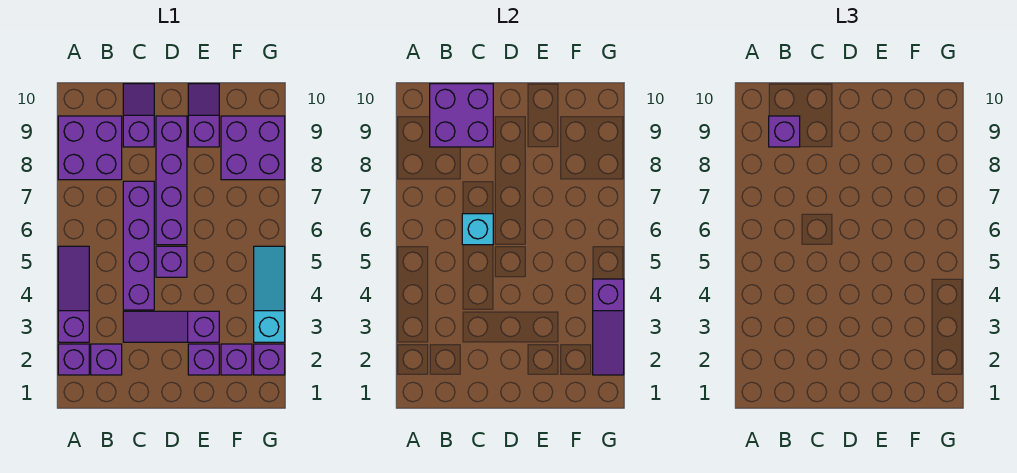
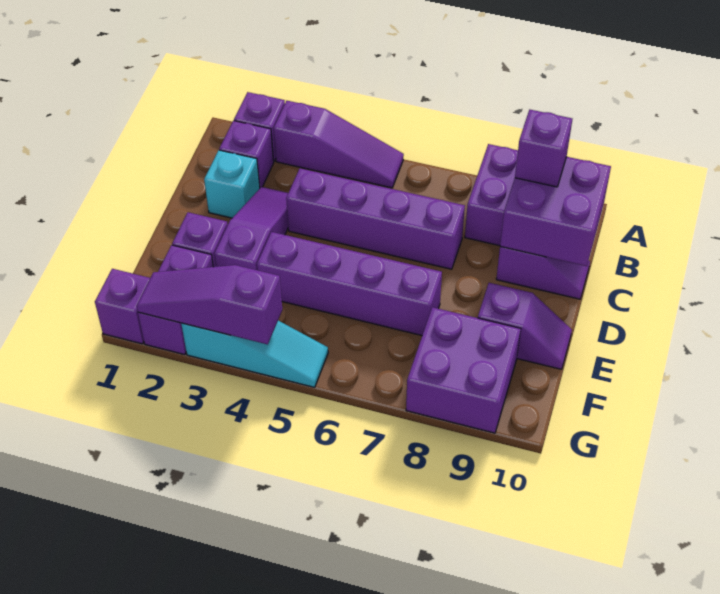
cyan 1x1 brick [462,214,493,245] -> cyan 1x1 brick moved to [204,150,260,218]
purple 1x1 brick [156,246,187,277] -> purple 1x1 brick moved to [95,269,150,344]
purple 1x4 brick [156,116,187,245] -> purple 1x4 brick moved to [257,232,442,335]

